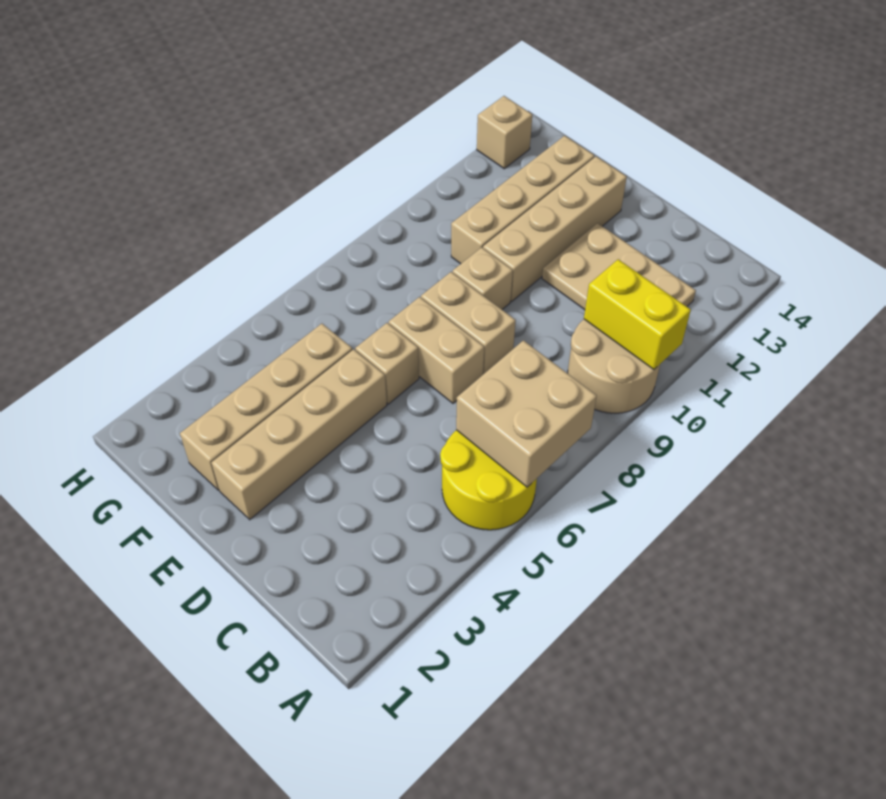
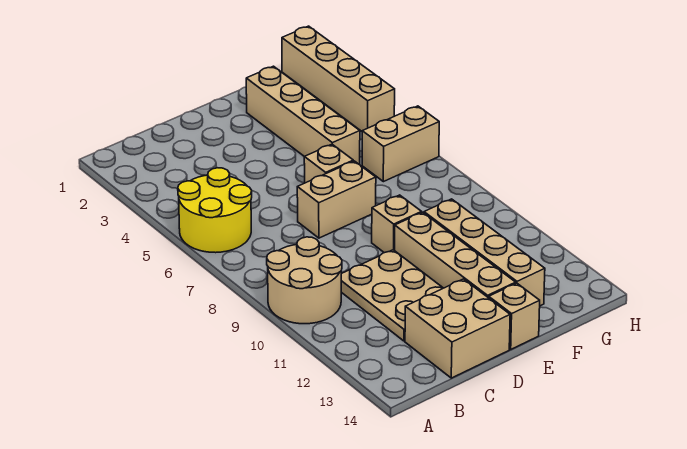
tan 2x2 brick [456,340,597,487] -> tan 2x2 brick moved to [405,279,510,378]
yellow 1x2 brick [584,259,691,370] -> none
tan 2x3 plate [542,223,696,310] -> tan 2x3 plate turned to [341,250,443,341]
tan 1x2 brick [421,272,516,374] -> tan 1x2 brick moved to [362,106,439,182]
tan 1x4 brick [211,349,387,520] -> tan 1x4 brick moved to [282,26,395,131]
tan 1x1 brick [477,96,532,169] -> tan 1x1 brick moved to [489,283,540,349]

